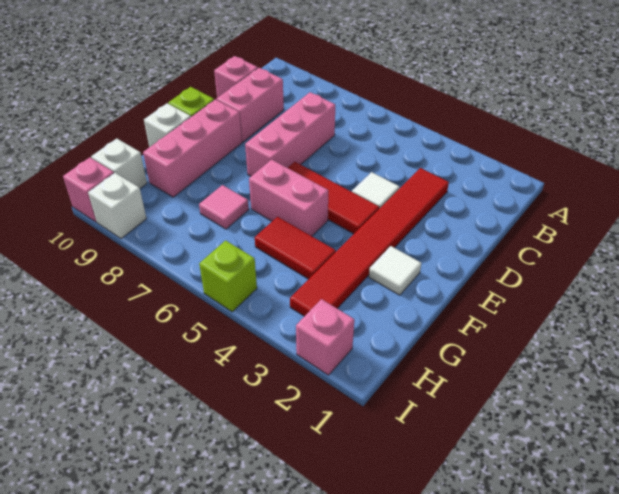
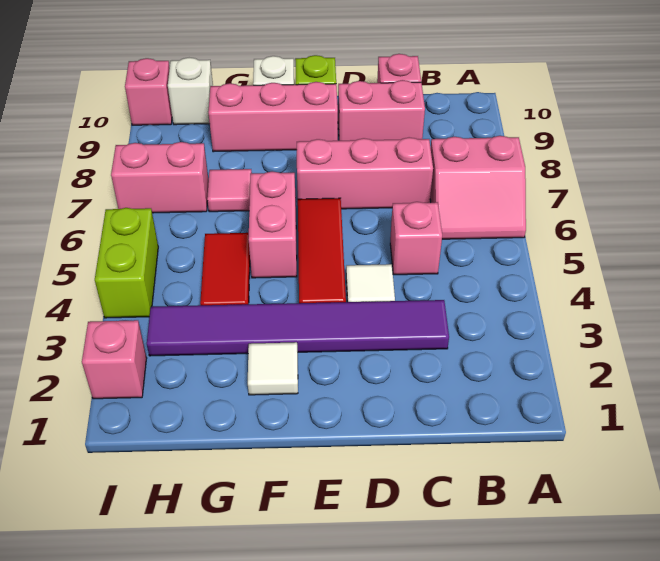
none -> pink 2x2 slope [430,136,526,239]
red 1x6 tile [290,168,449,316] -> purple 1x6 tile [147,300,449,356]
none -> pink 1x1 brick [390,202,442,275]
none -> pink 1x2 brick [111,142,209,213]
lime 1x1 brick [199,240,257,312] -> lime 1x2 brick [95,208,158,318]
white 1x1 brick [88,173,146,239] -> none

